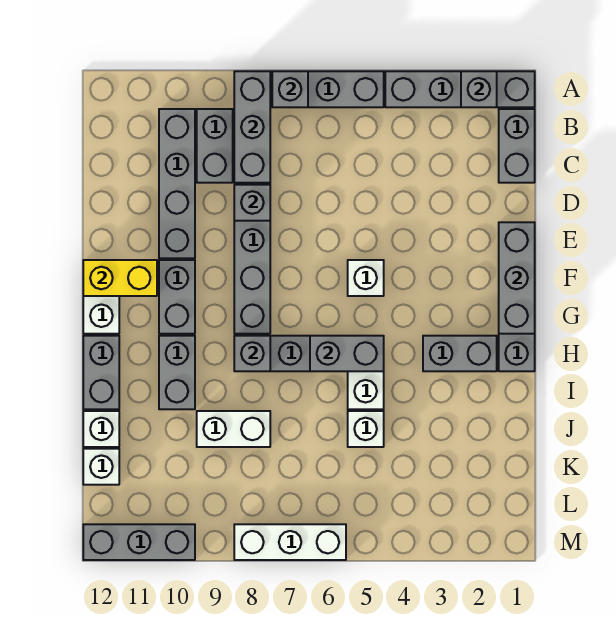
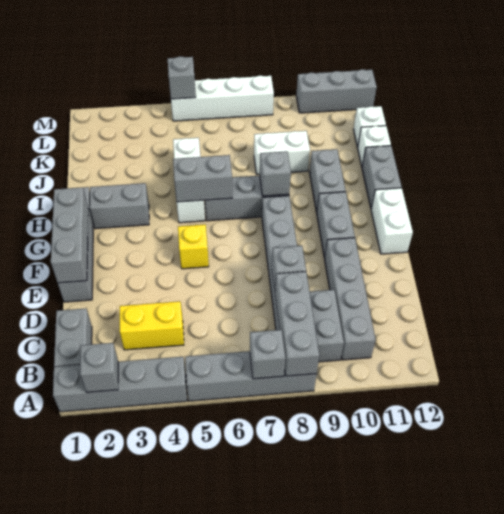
white 1x1 brick [348,260,384,296] -> yellow 1x1 brick [178,225,209,269]
yellow 1x2 brick [83,260,157,296] -> yellow 1x2 brick moved to [120,301,184,350]
none -> grey 1x1 brick [168,56,196,99]
white 1x3 brick [234,524,346,560] -> white 1x4 brick [171,76,274,121]

